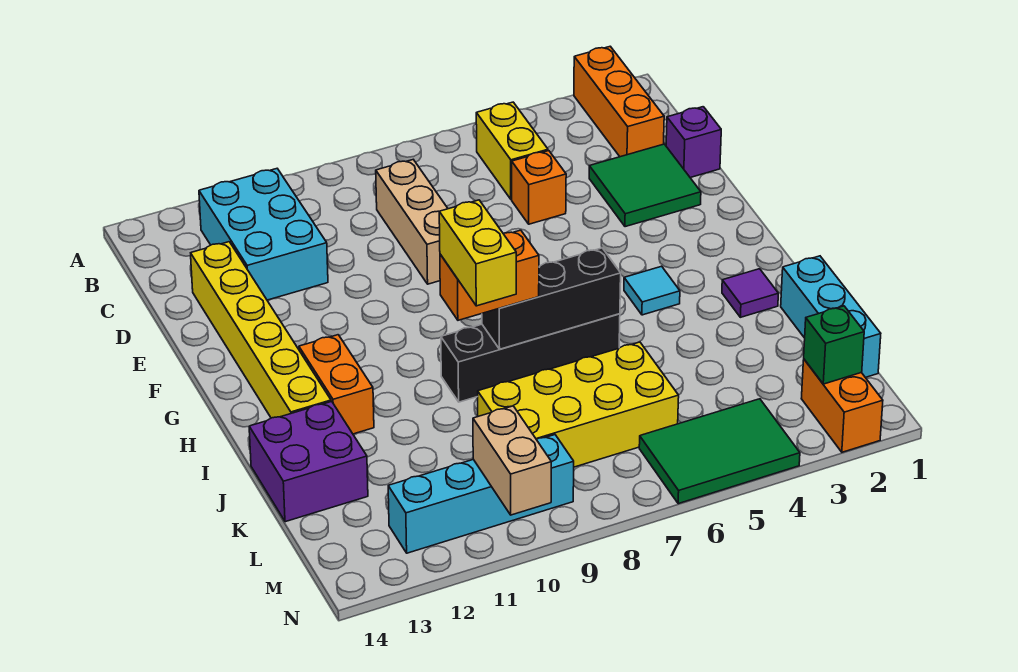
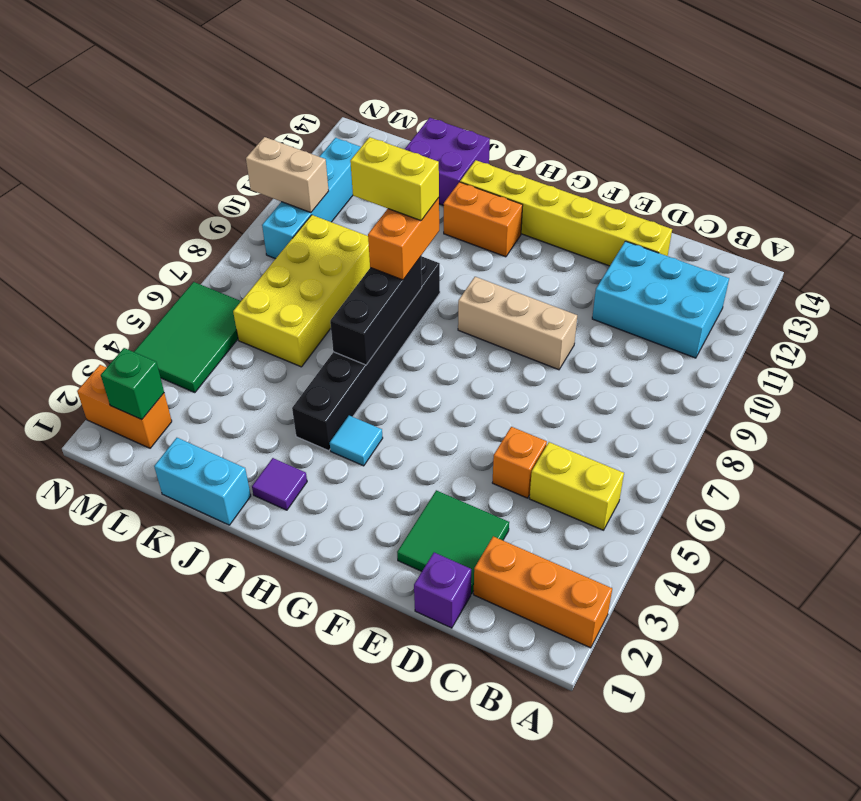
tan 1x3 brick [376,160,448,284] -> tan 1x3 brick moved to [458,277,577,370]
black 1x4 brick [441,314,620,402] -> black 1x6 brick [292,256,440,451]
cyan 1x3 brick [781,256,881,377] -> cyan 1x2 brick [154,438,251,525]

